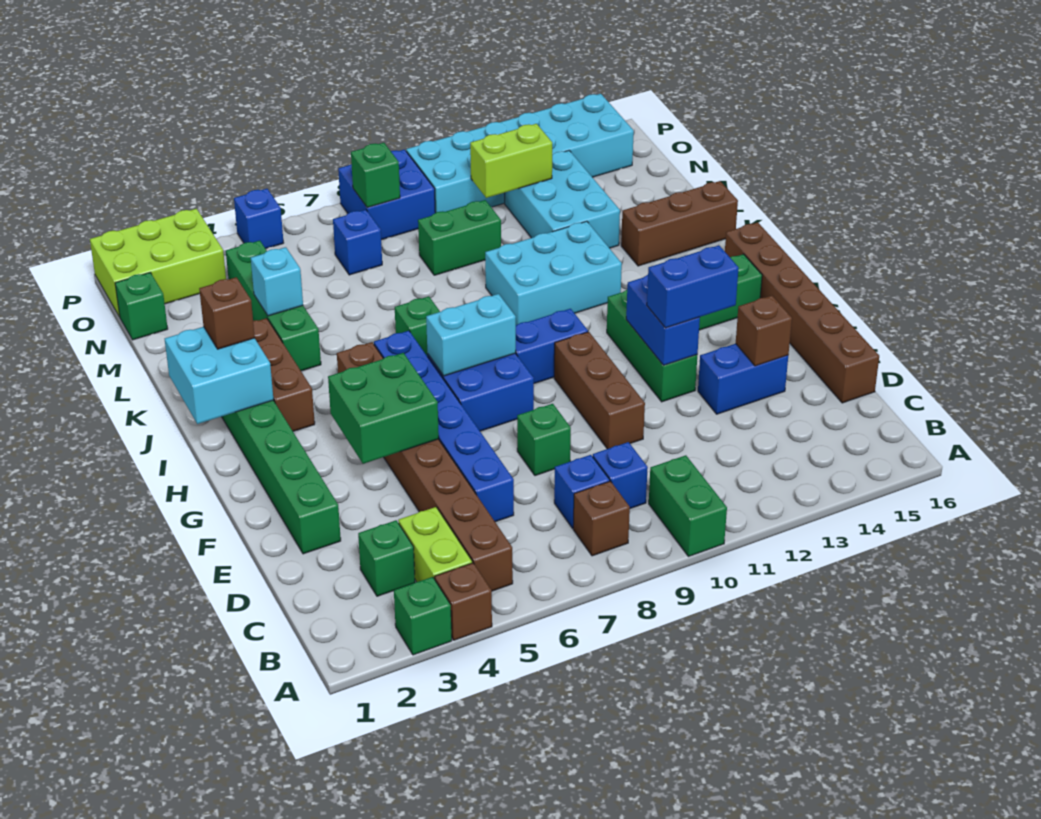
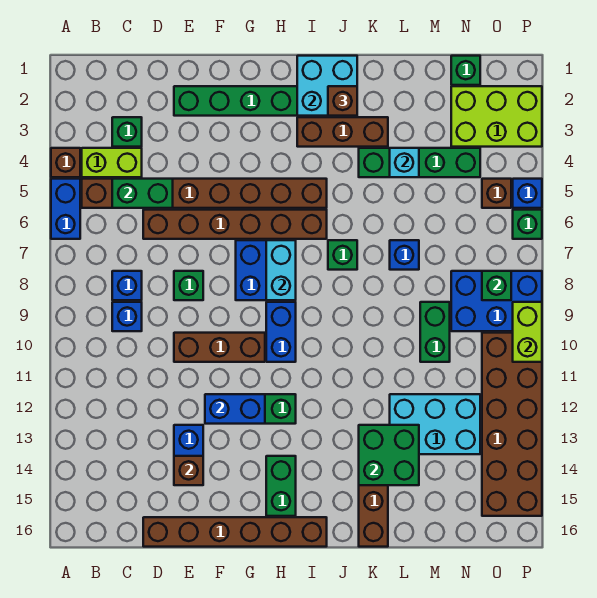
green 1x1 brick [394,577,452,655] -> green 1x1 brick moved to [513,210,542,239]
green 1x2 brick [649,455,727,557] -> green 1x2 brick moved to [112,179,173,208]
brown 1x1 brick [573,481,630,556] -> brown 1x1 brick moved to [482,179,511,208]
blue 1x6 brick [374,331,514,522] -> brown 1x6 brick [143,210,327,239]
green 2x2 brick [328,353,439,464] -> green 2x2 brick moved to [359,425,419,485]
blue 1x2 brick [647,245,739,328] -> blue 1x2 brick moved to [51,179,80,239]
cyan 2x3 brick [485,221,622,325] -> none
blue 1x1 brick [333,210,382,275] -> blue 1x1 brick moved to [390,240,419,270]
lime 1x2 brick [470,124,552,198] -> lime 1x2 brick moved to [513,302,542,362]
lime 2x3 brick [90,209,226,317] -> lime 2x3 brick turned to [451,86,542,147]
blue 2x2 brick [338,150,435,240] -> blue 2x3 brick [451,271,542,331]
cyan 2x6 brick [406,94,634,213] -> brown 2x6 brick [482,333,542,516]

